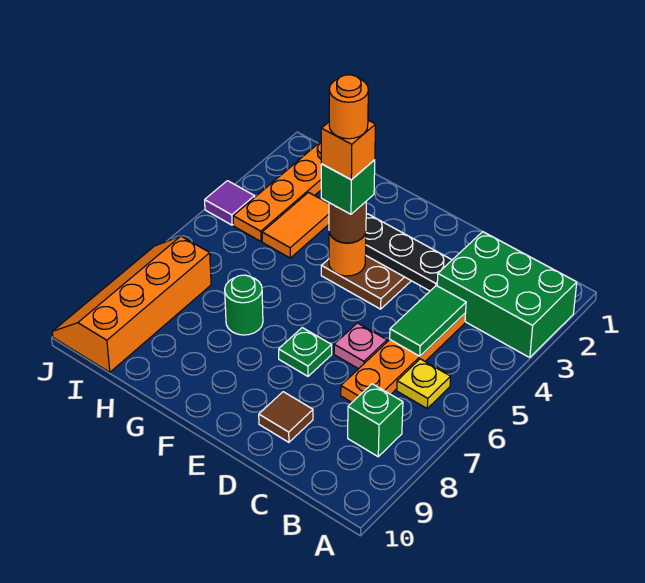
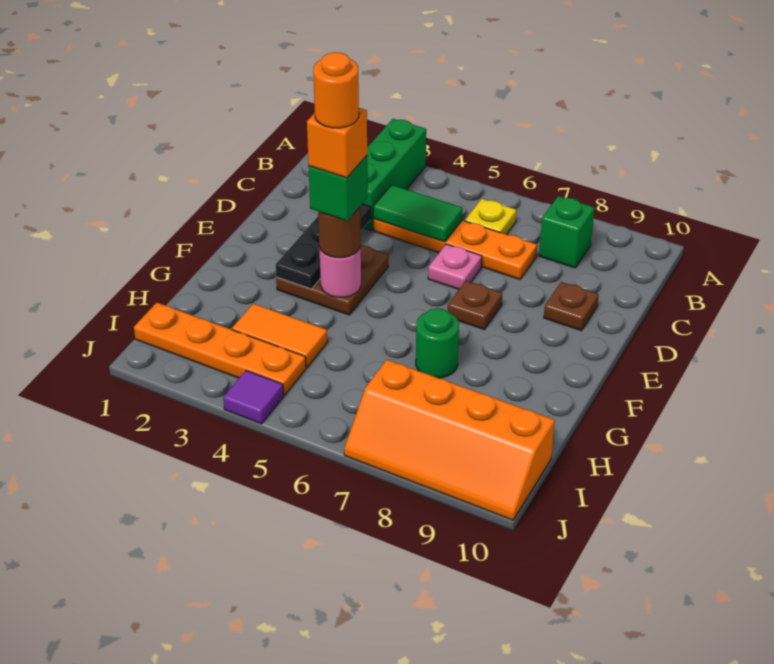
green 2x3 brick [437,232,577,358] -> green 1x3 brick [363,119,426,230]
brown 1x1 tile [259,392,313,442] -> brown 1x1 plate [544,282,599,331]
green 1x1 plate [279,328,332,376] -> brown 1x1 plate [448,281,502,329]
orange 1x1 round brick [329,232,366,276] -> pink 1x1 round brick [319,247,361,297]

